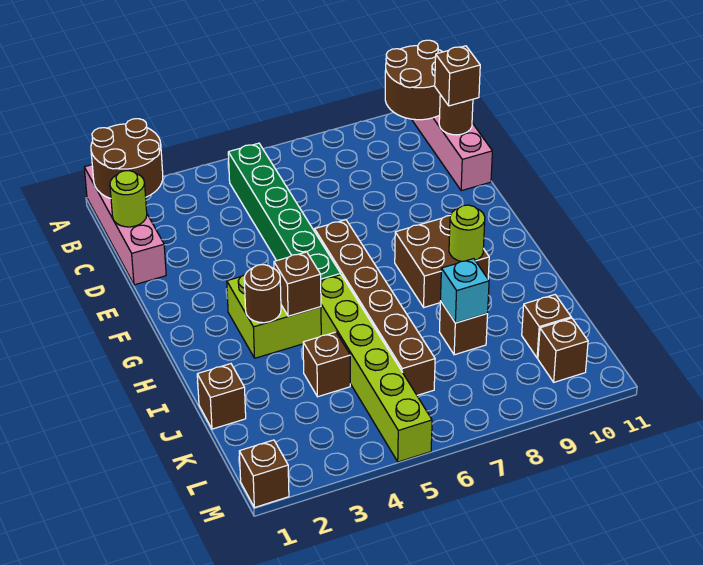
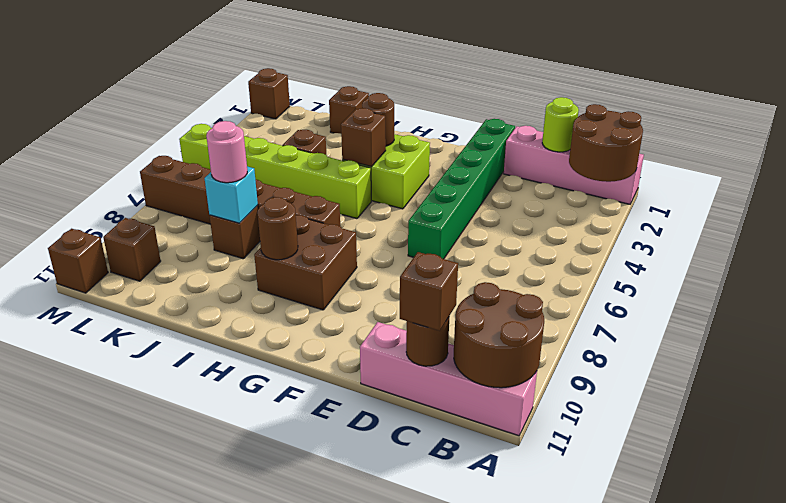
green 1x6 brick [228,143,341,280] -> green 1x6 brick turned to [408,119,515,259]
brown 1x6 brick [315,220,435,395] -> brown 1x6 brick moved to [140,156,340,226]
lime 1x1 round brick [449,205,485,261] -> brown 1x1 round brick [258,197,298,260]
none -> pink 1x1 round brick [206,121,247,183]
brown 1x1 brick [522,295,571,358] -> brown 1x1 brick moved to [48,229,108,293]

